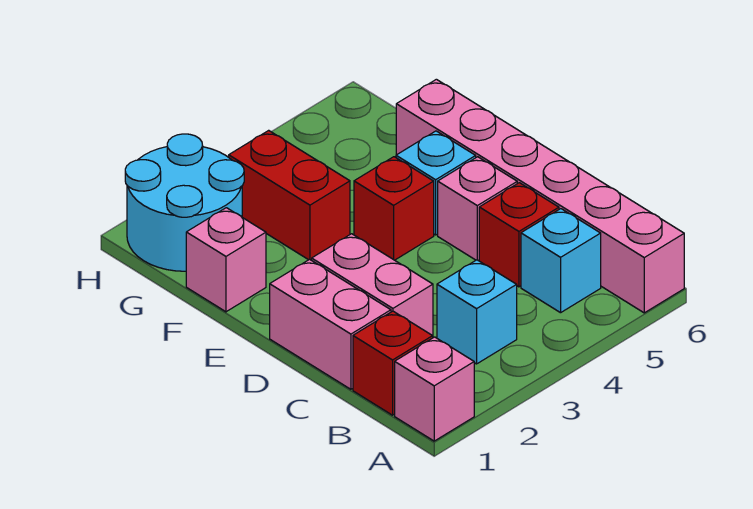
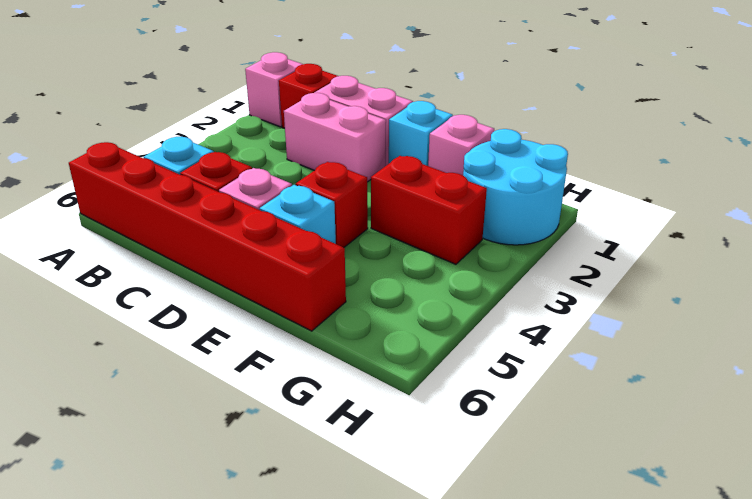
pink 1x6 brick [396,79,684,313] -> red 1x6 brick [69,142,346,331]
cyan 1x1 brick [437,260,517,364] -> cyan 1x1 brick moved to [389,101,453,166]

